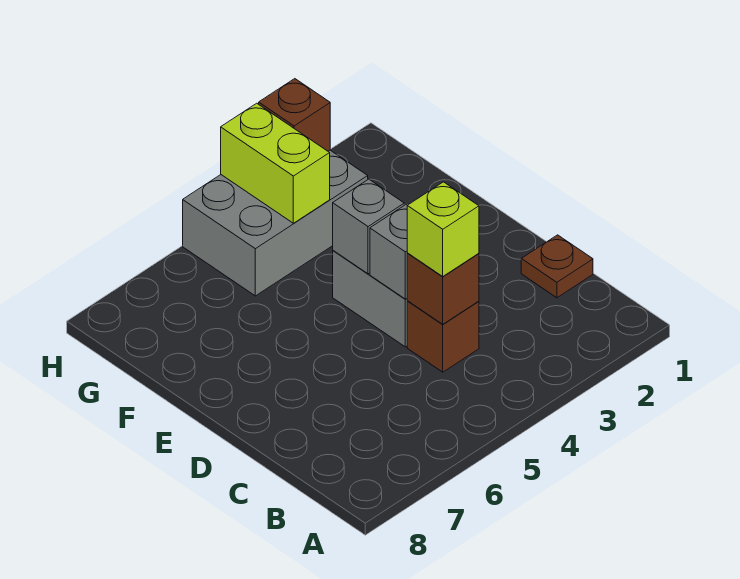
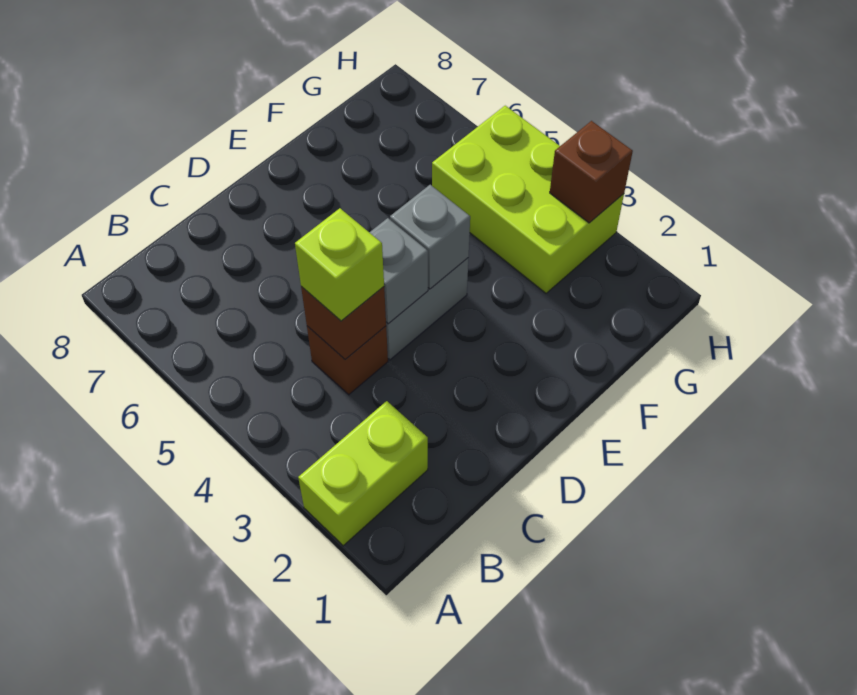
brown 1x1 plate [521,235,593,298] -> none
grey 2x3 brick [183,150,368,296] -> lime 2x3 brick [432,106,624,293]
lime 1x2 brick [221,103,330,223] -> lime 1x2 brick moved to [298,401,428,546]

